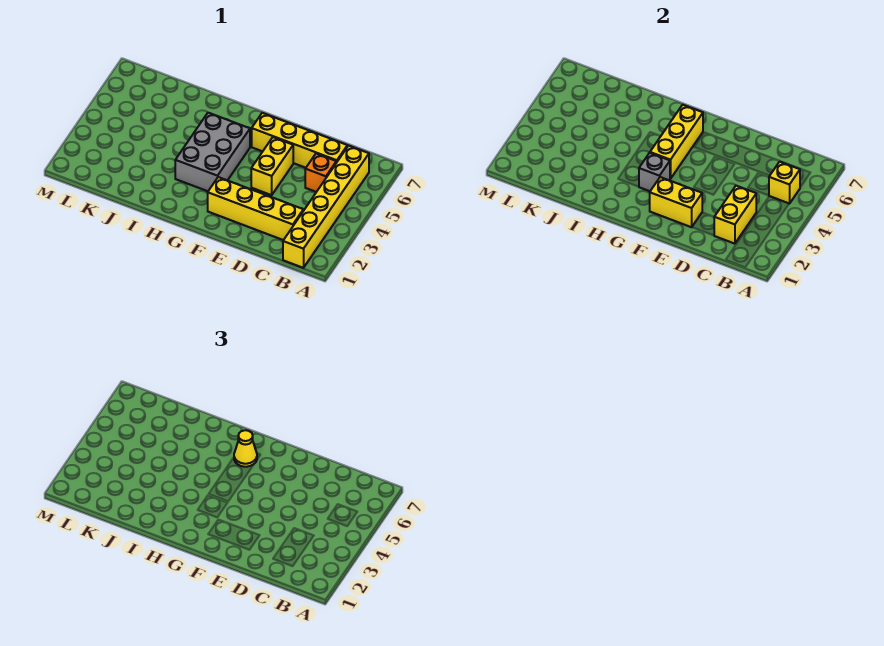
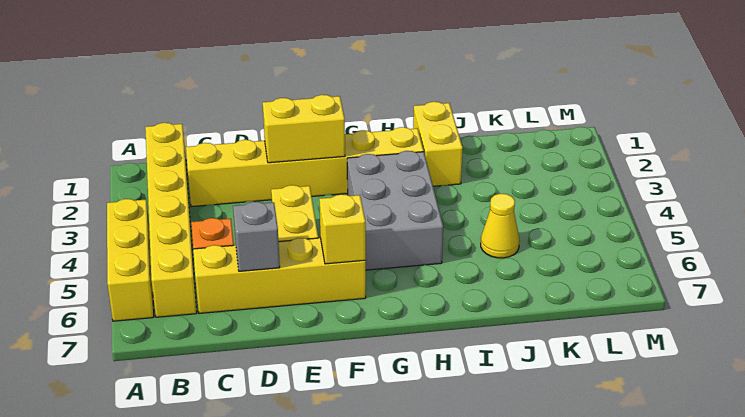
yellow 1x1 brick [769,162,800,204] -> yellow 1x1 brick moved to [319,194,366,264]
yellow 1x4 brick [208,177,303,240] -> yellow 1x6 brick [186,127,424,207]
yellow 1x2 brick [714,186,756,244] -> yellow 1x2 brick moved to [413,102,463,186]
grey 1x1 brick [639,153,670,191] -> grey 1x1 brick moved to [233,201,280,271]
yellow 1x3 brick [650,105,703,179] -> yellow 1x3 brick moved to [107,199,154,321]
yellow 1x1 cone [234,430,257,467] -> yellow 1x1 cone moved to [481,194,519,258]

